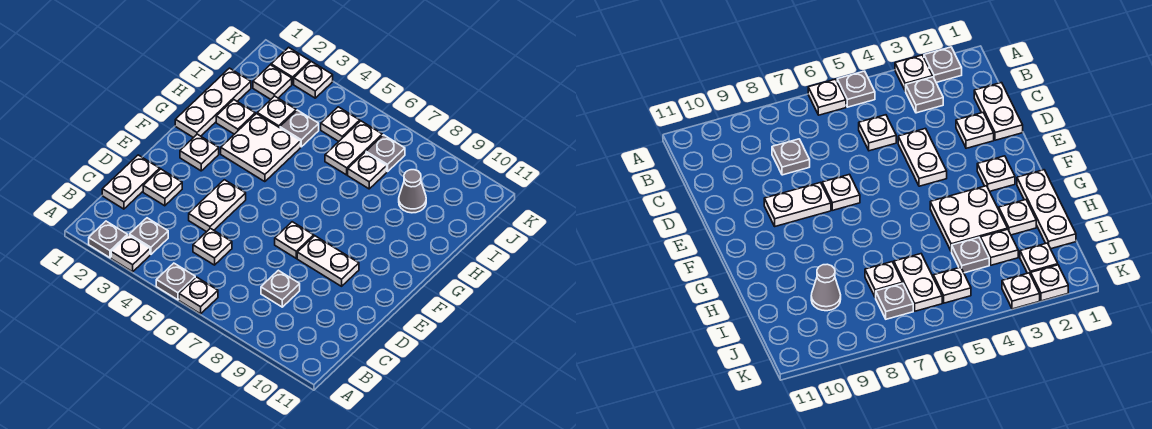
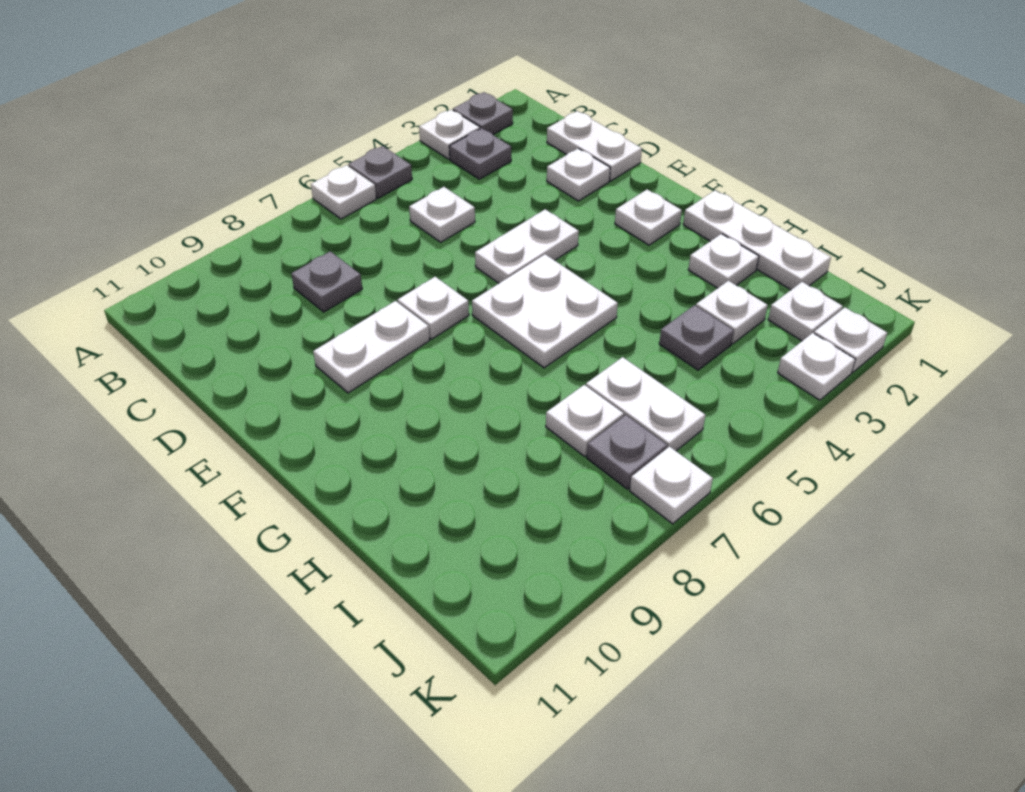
white 1x2 plate [189,180,246,232] -> white 1x2 plate turned to [475,209,579,283]
white 2x2 plate [221,114,301,182] -> white 2x2 plate moved to [472,254,618,368]
grey 1x1 cone [399,170,426,213] -> none
white 1x1 plate [321,107,360,141] -> white 1x1 plate moved to [630,447,713,524]

